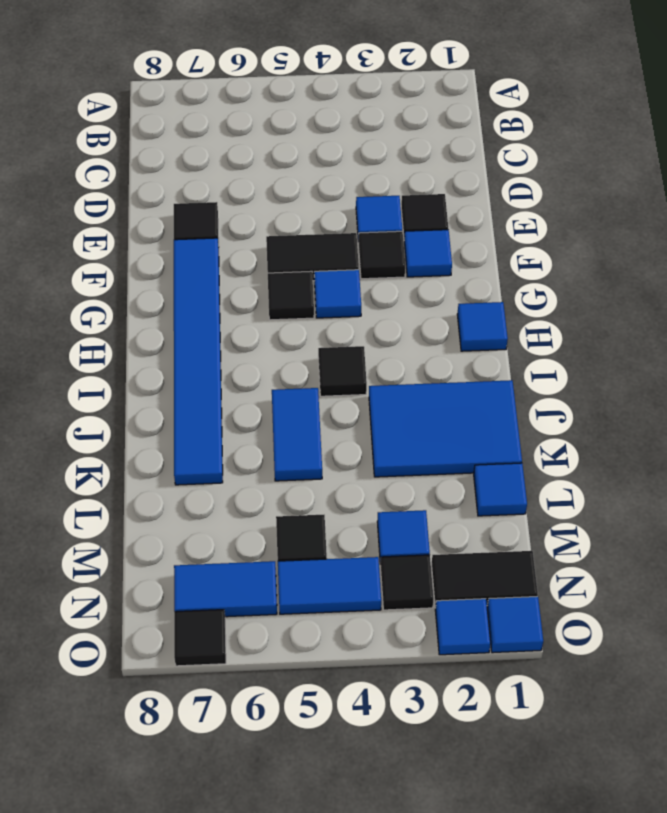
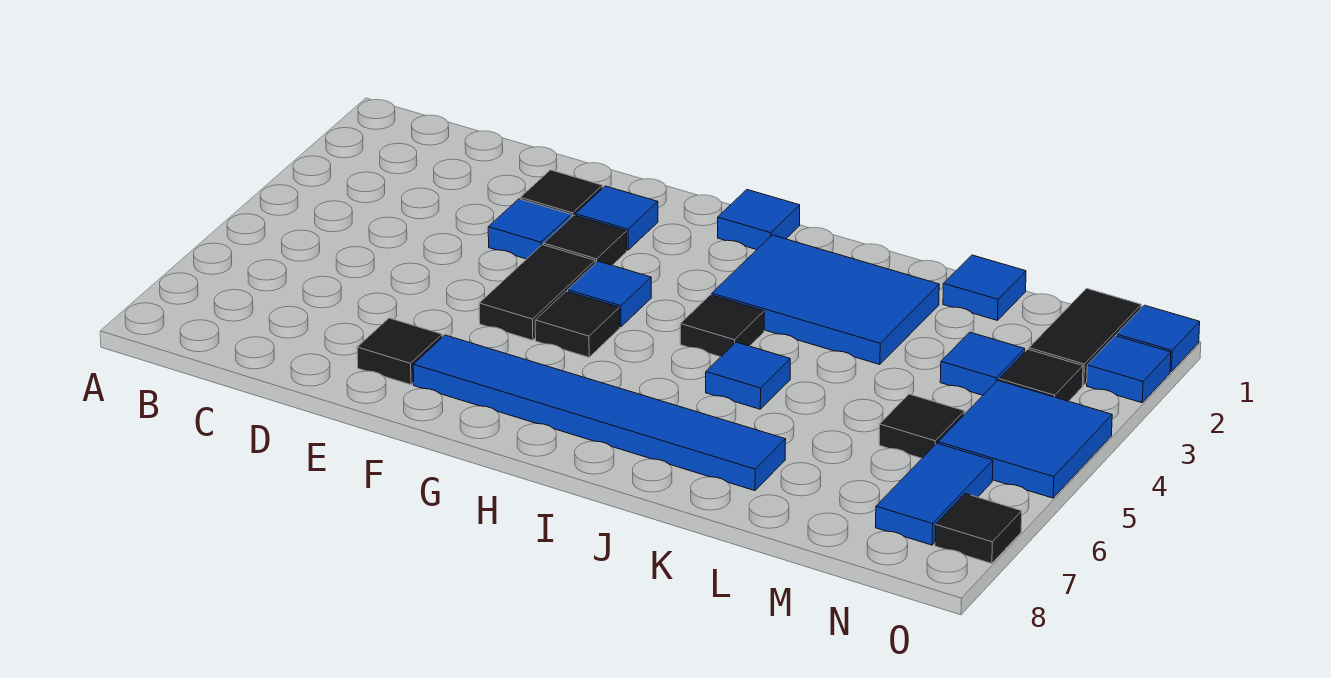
blue 2x3 tile [369,380,522,477] -> blue 2x3 tile turned to [712,235,939,365]
blue 1x2 tile [272,388,322,481] -> blue 1x1 tile [706,342,790,409]
blue 1x2 tile [278,557,381,614] -> blue 2x2 tile [938,380,1112,498]

